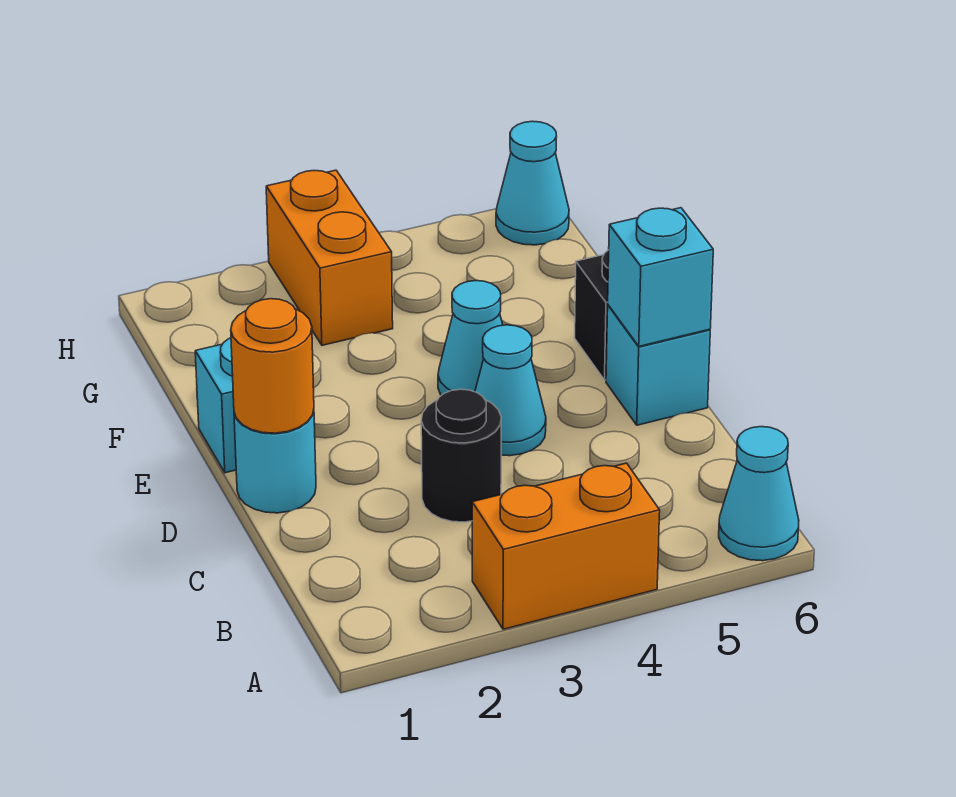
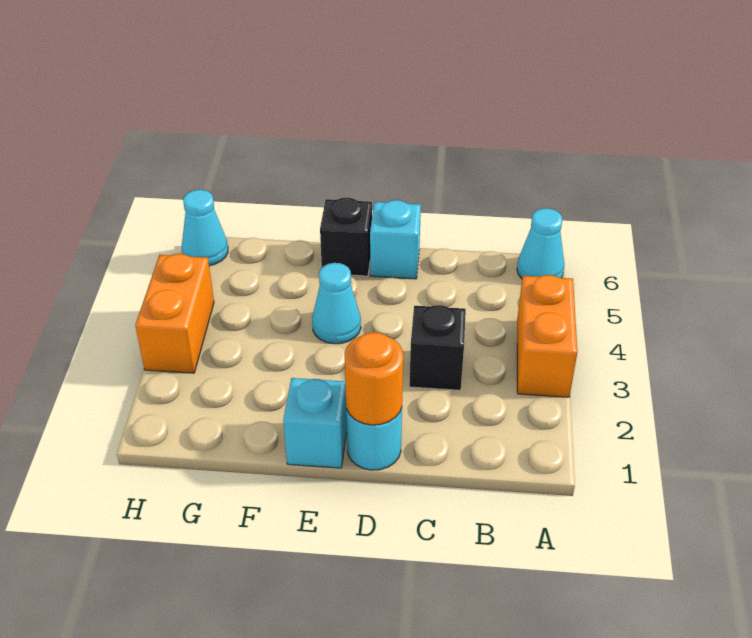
black 1x1 round brick [421,389,501,522] -> black 1x1 brick [409,305,466,390]
cyan 1x1 cone [475,325,546,456] -> none
cyan 1x1 brick [608,208,713,346] -> none
orange 1x2 brick [266,170,393,345] -> orange 1x2 brick turned to [135,254,214,373]

